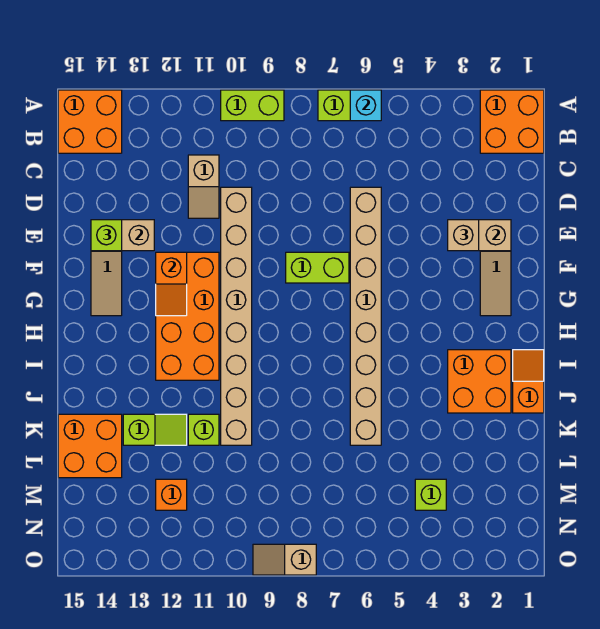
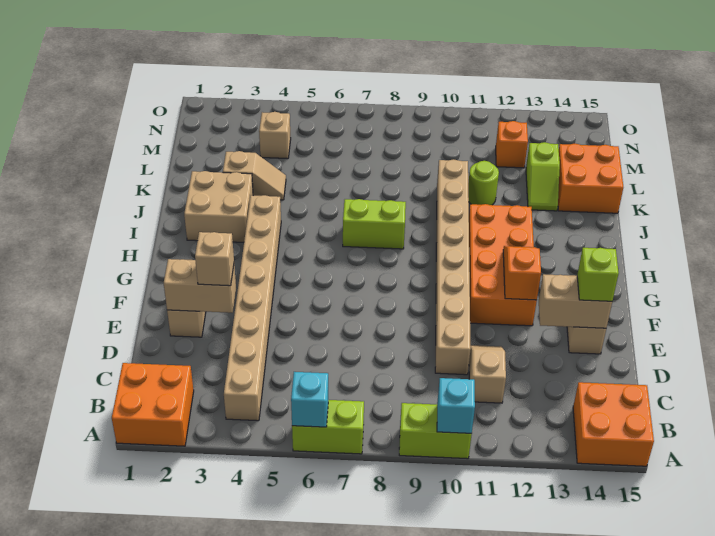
none -> cyan 1x1 brick [437,378,475,433]
tan 1x8 brick [350,187,381,445] -> tan 1x8 brick moved to [224,195,281,421]
lime 1x2 brick [286,252,349,283] -> lime 1x2 brick moved to [343,199,406,249]
orange 1x2 slope [513,350,544,413] -> none
orange 2x2 brick [448,350,511,413] -> tan 2x2 brick [184,171,253,242]
lime 1x1 brick [188,414,219,445] -> lime 1x1 round brick [468,161,499,205]
lime 1x2 slope [123,414,187,445] -> lime 1x2 slope turned to [526,142,560,211]
lime 1x1 brick [415,479,446,510] -> tan 1x1 brick [259,112,291,159]
tan 1x2 slope [253,544,316,575] -> tan 1x2 slope moved to [223,151,286,200]

